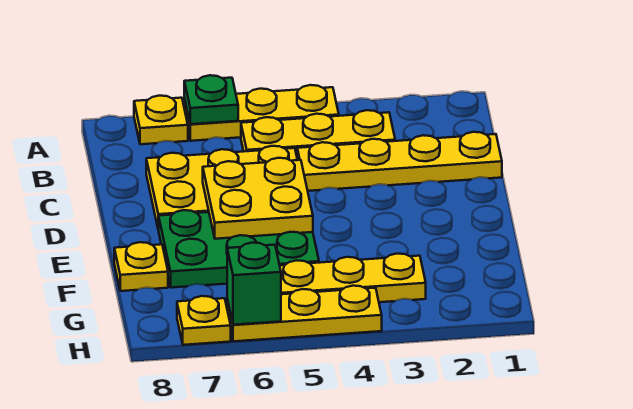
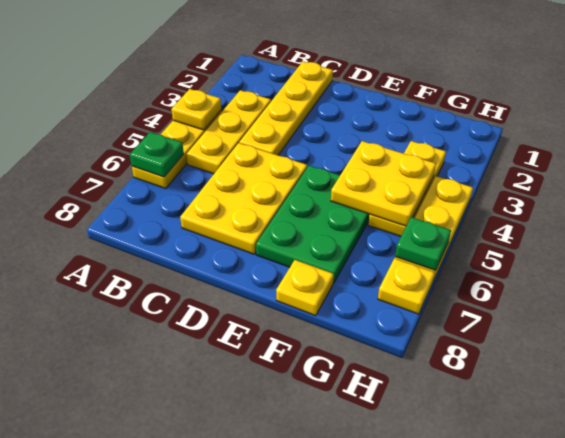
yellow 1x1 plate [134,96,188,144] -> yellow 1x1 plate moved to [172,89,221,130]
yellow 2x2 plate [203,158,313,239] -> yellow 2x2 plate moved to [331,141,436,226]
green 1x1 brick [227,243,281,325] -> green 1x1 plate [395,217,451,271]

